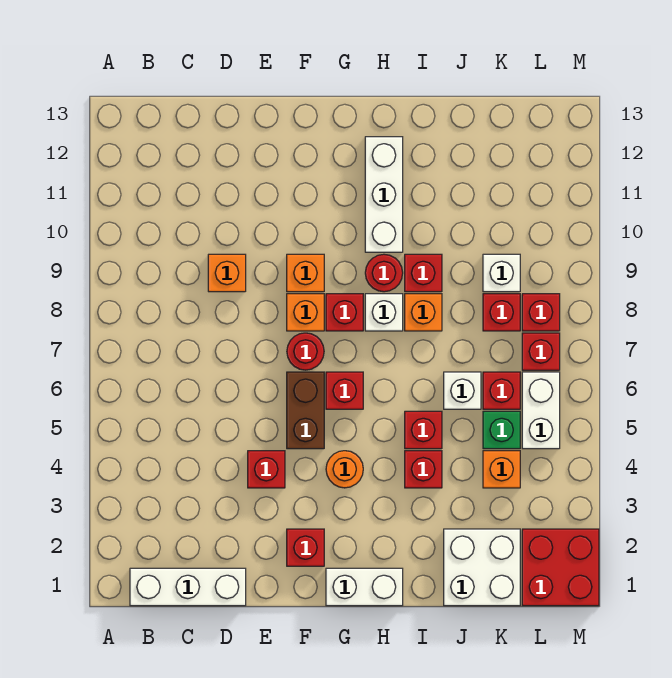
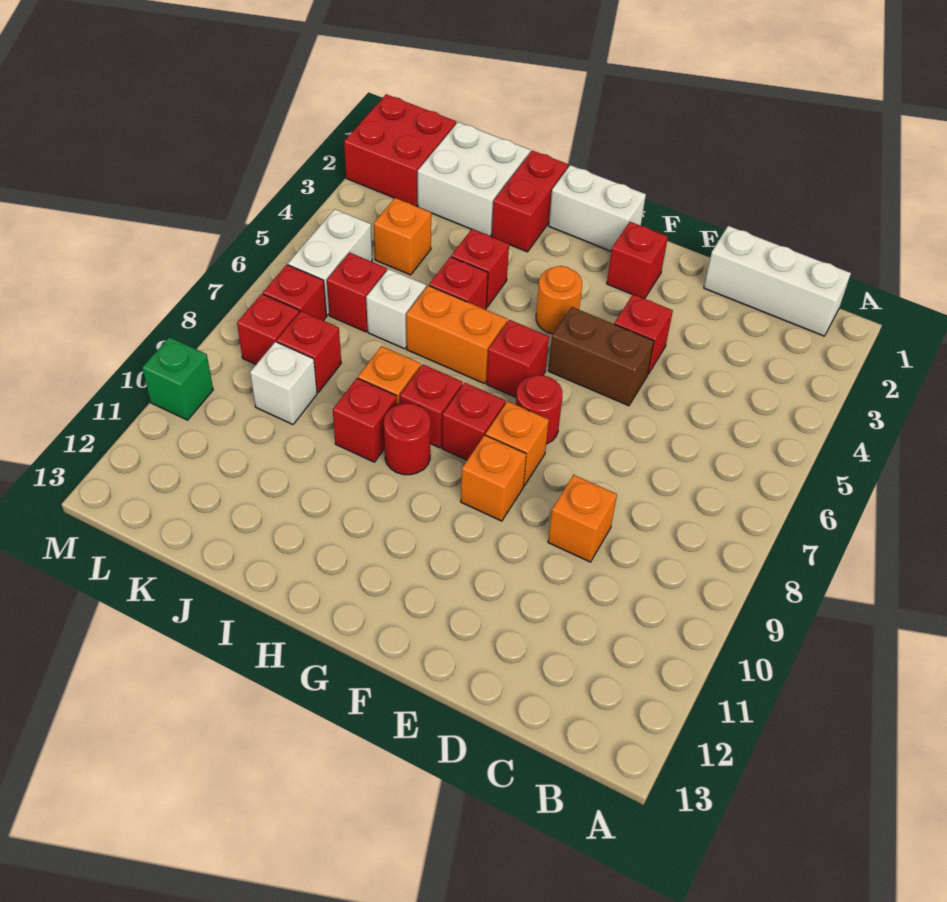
brown 1x2 brick [287,372,324,449] -> brown 1x2 brick turned to [548,307,654,406]
none -> orange 1x2 brick [406,286,507,384]
white 1x1 brick [365,294,403,331] -> red 1x1 brick [400,364,463,448]
white 1x3 brick [365,137,403,252] -> none
none -> red 1x2 brick [492,150,568,252]
green 1x1 brick [483,411,520,449] -> green 1x1 brick moved to [142,337,213,420]

